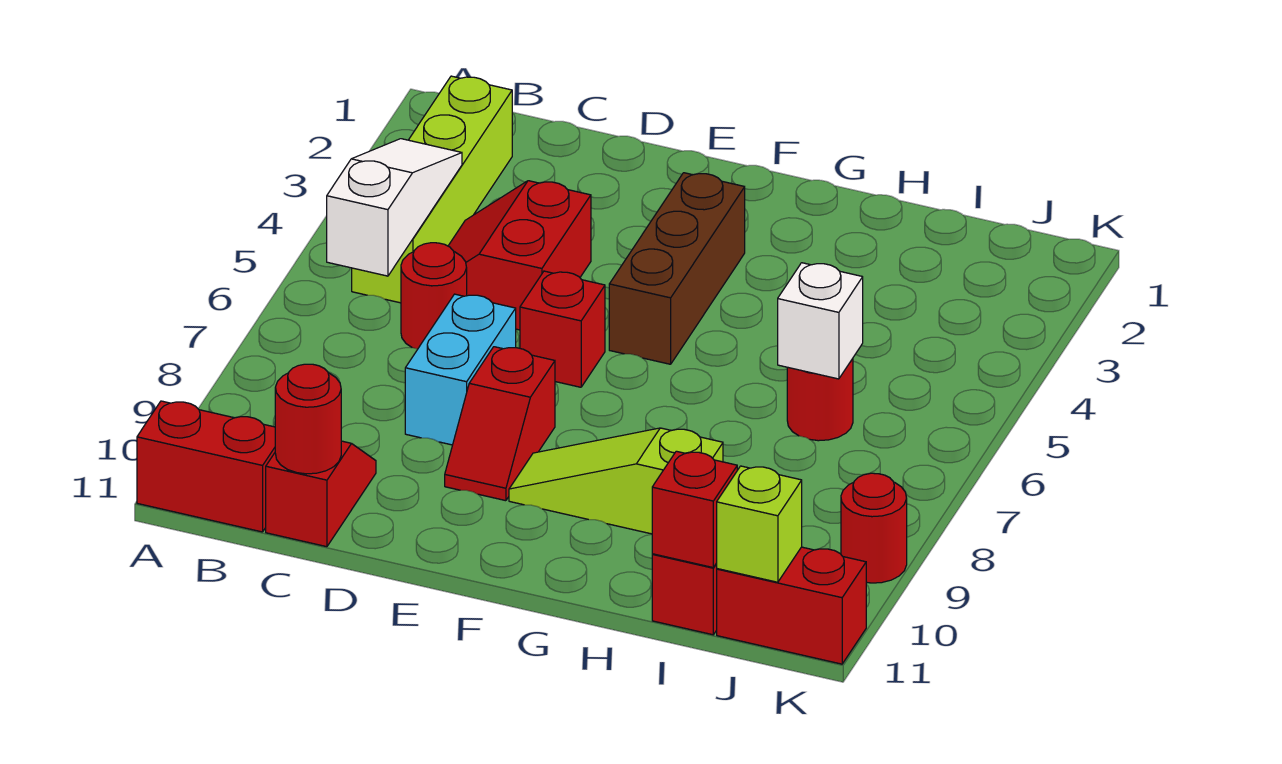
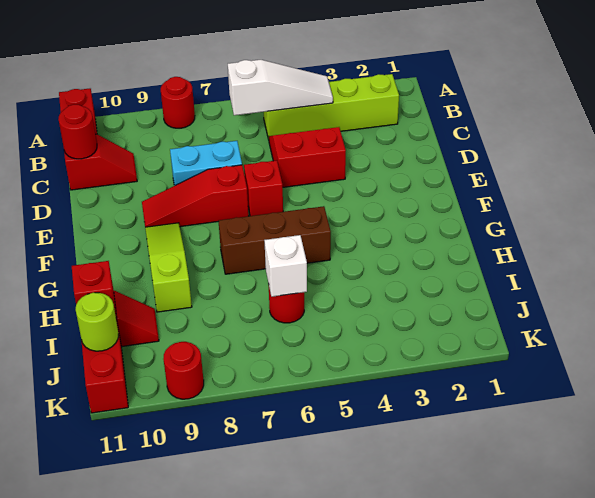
red 1x1 round brick [401,243,467,349] -> red 1x1 round brick moved to [161,77,195,128]
red 1x2 slope [445,347,555,501] -> red 1x3 slope [142,165,249,227]
brown 1x3 brick [609,173,745,364] -> brown 1x3 brick moved to [219,206,331,274]
lime 1x1 brick [717,466,802,582] -> lime 1x1 round brick [76,293,118,351]

